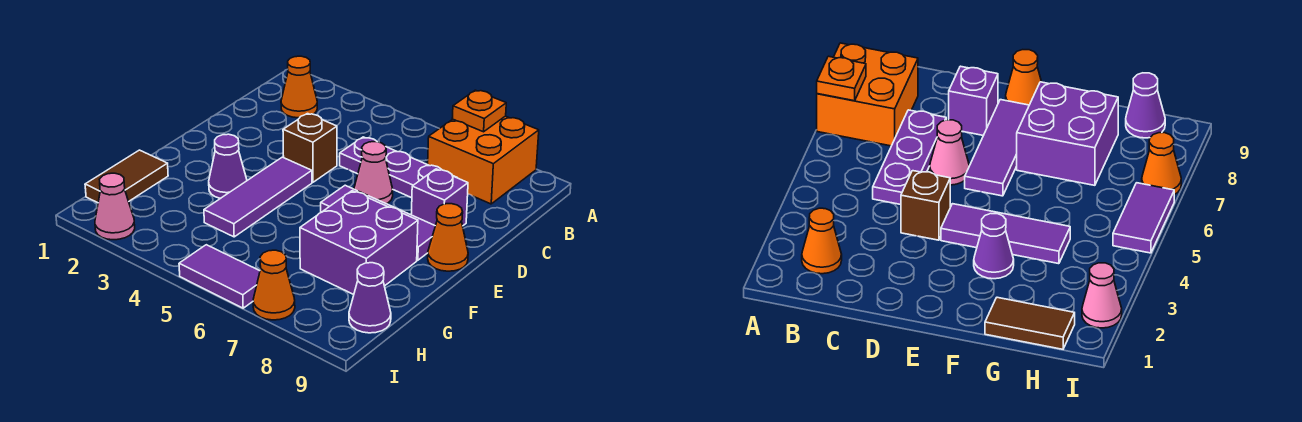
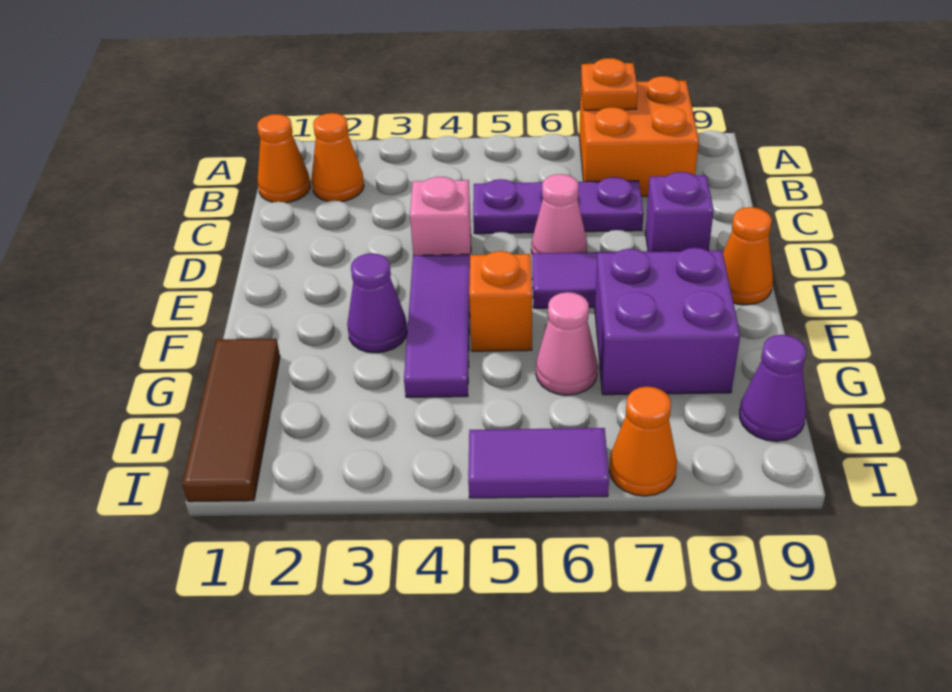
none -> orange 1x1 cone [257,114,310,203]
brown 1x1 brick [283,114,337,182] -> pink 1x1 brick [410,177,471,255]
none -> orange 1x1 brick [469,251,532,351]
brown 1x2 tile [85,150,168,203] -> brown 1x3 tile [182,339,280,502]
pink 1x1 cone [95,173,135,240] -> pink 1x1 cone moved to [536,292,598,395]

